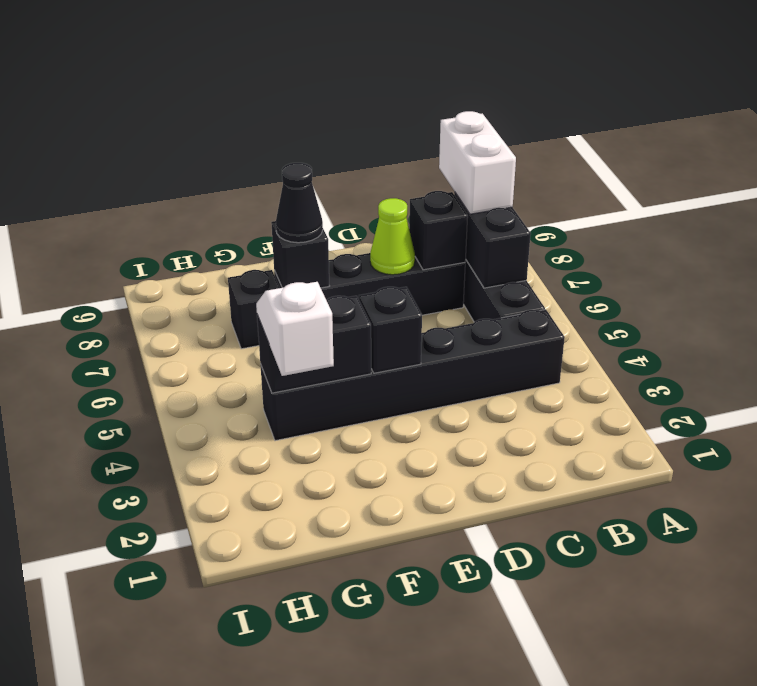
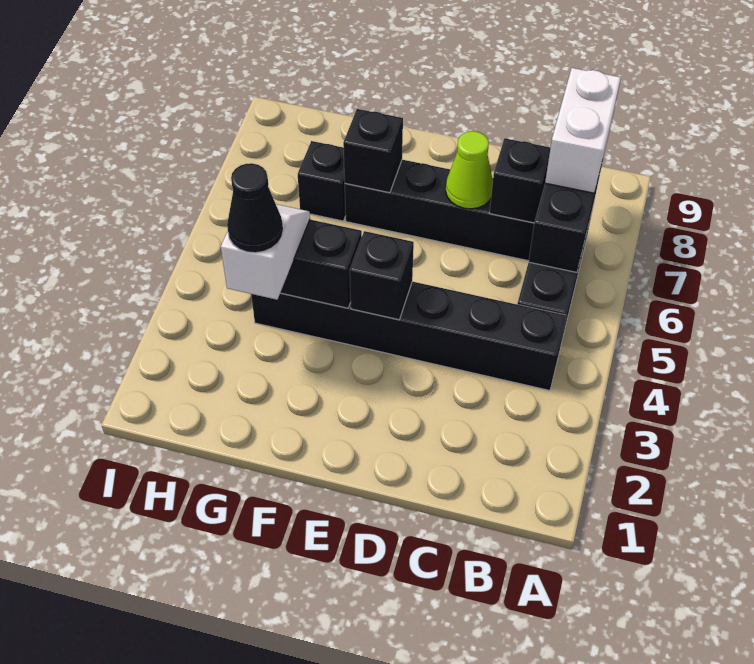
black 1x1 cone [276,163,323,243] -> black 1x1 cone moved to [227,163,283,253]

